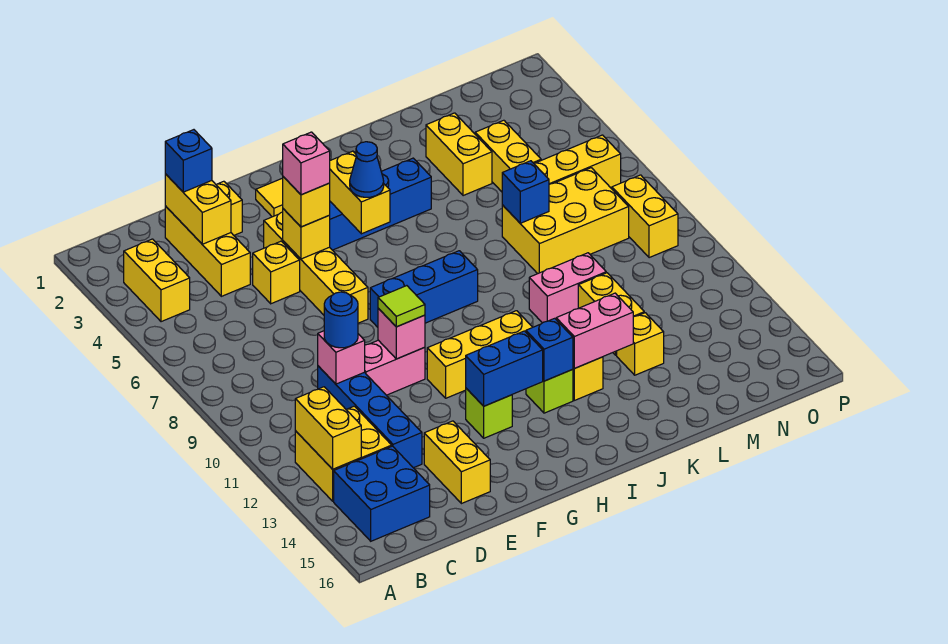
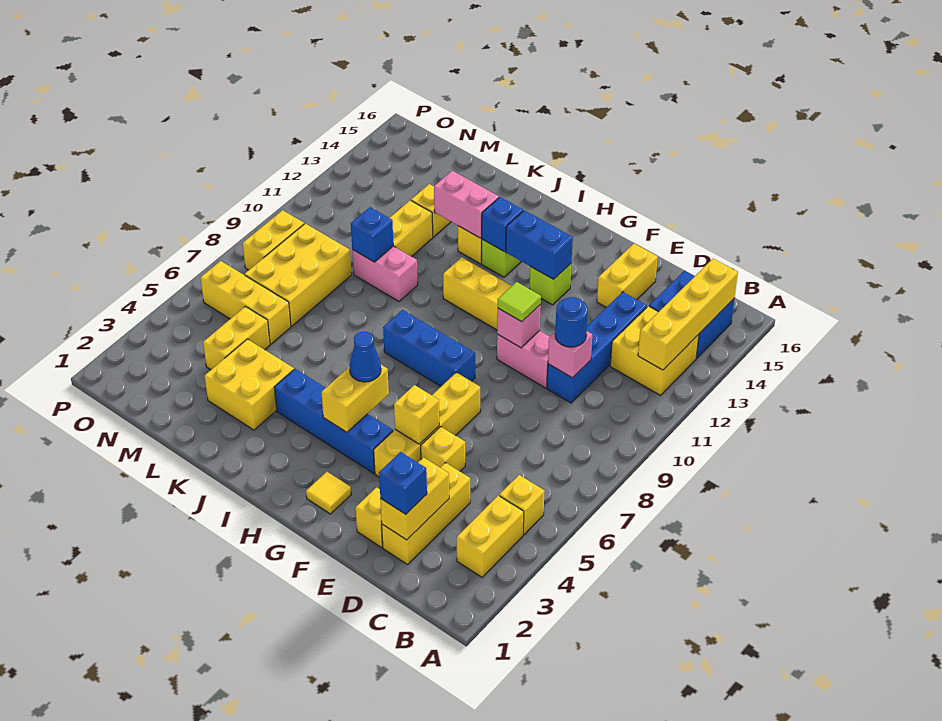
yellow 1x2 brick [295,387,361,469] -> yellow 1x4 brick [638,259,738,370]
yellow 1x1 brick [283,177,330,227] -> yellow 1x1 brick moved to [499,475,545,535]
pink 1x1 brick [283,132,330,195] -> none
yellow 1x2 brick [426,113,492,196] -> yellow 2x2 brick [205,339,294,430]
yellow 2x3 brick [502,168,629,274] -> yellow 2x3 brick turned to [244,224,352,326]
blue 1x1 brick [502,161,549,223] -> blue 1x1 brick moved to [351,207,393,262]

